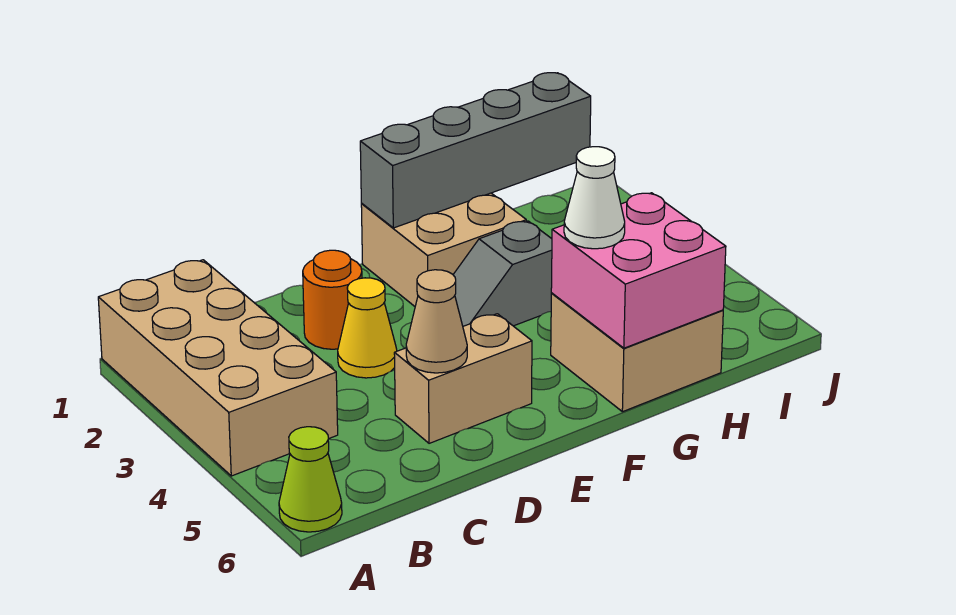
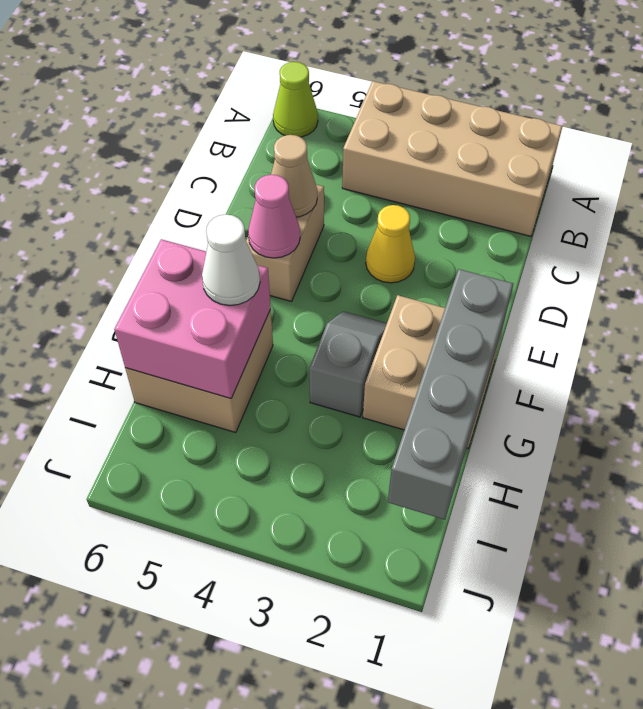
orange 1x1 round brick [303,250,362,349] -> none
none -> pink 1x1 cone [248,175,300,258]

